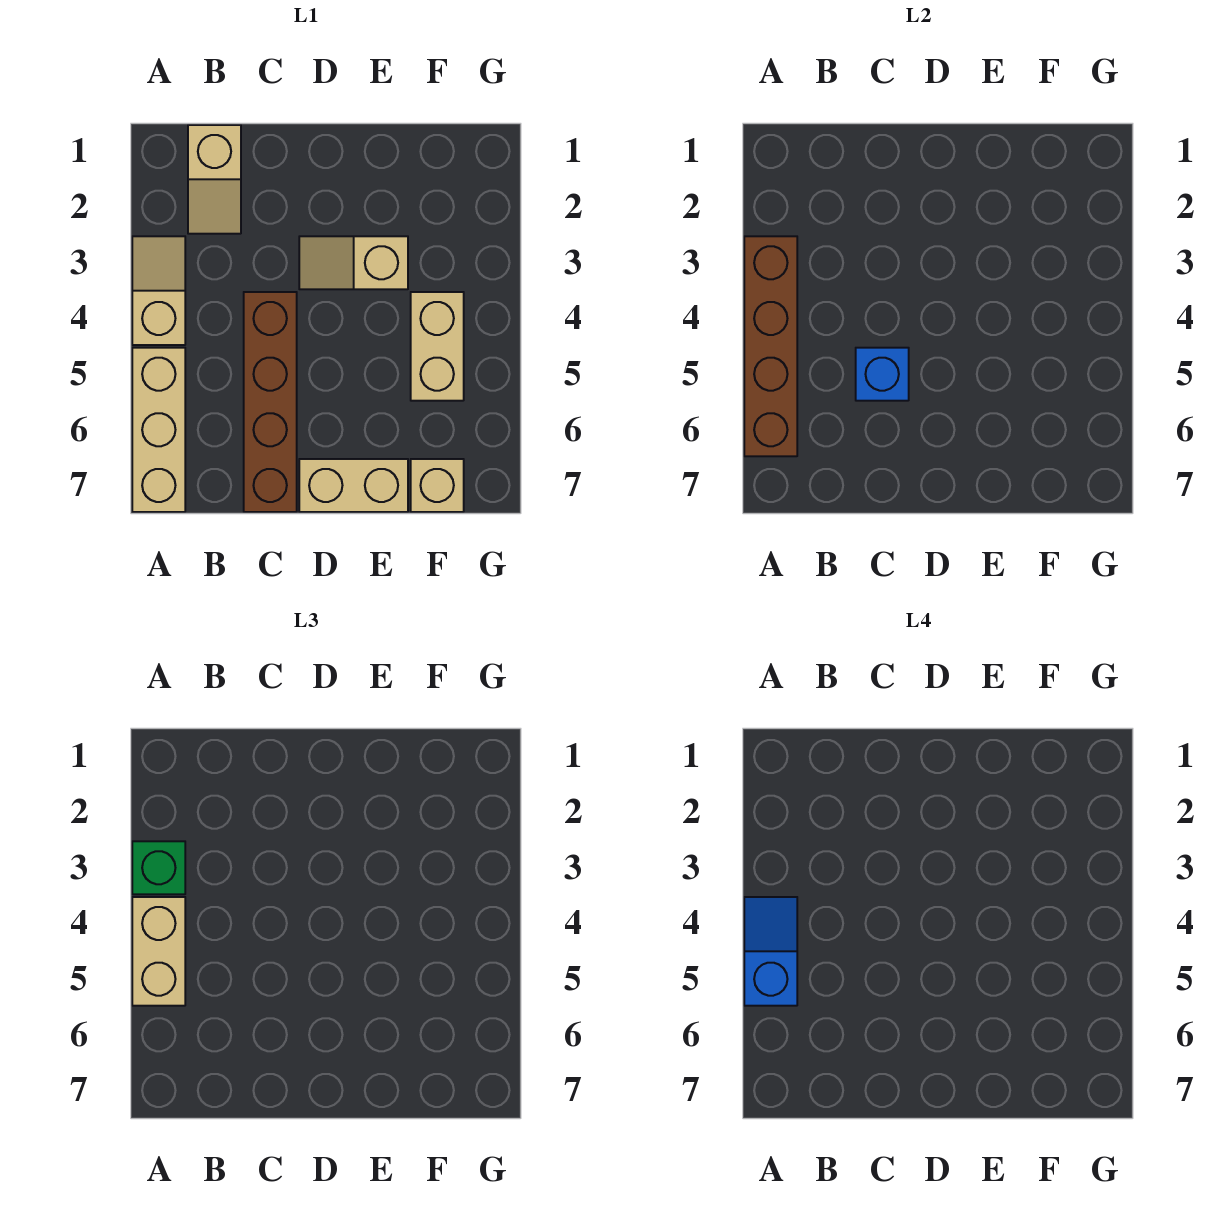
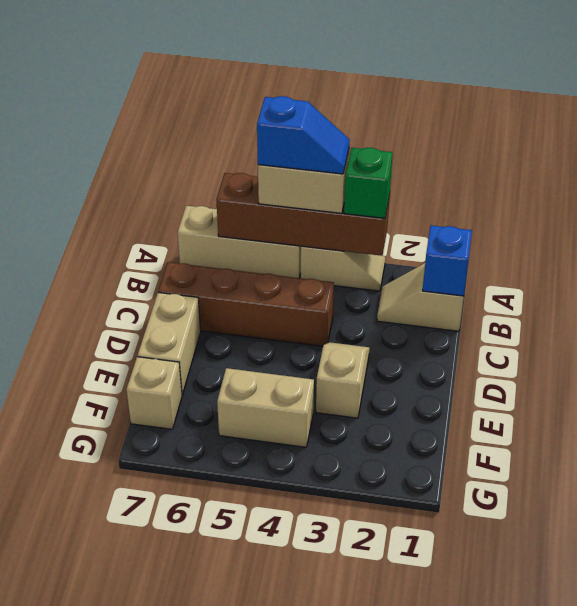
blue 1x1 brick [856,348,909,401] -> blue 1x1 brick moved to [423,226,472,296]

